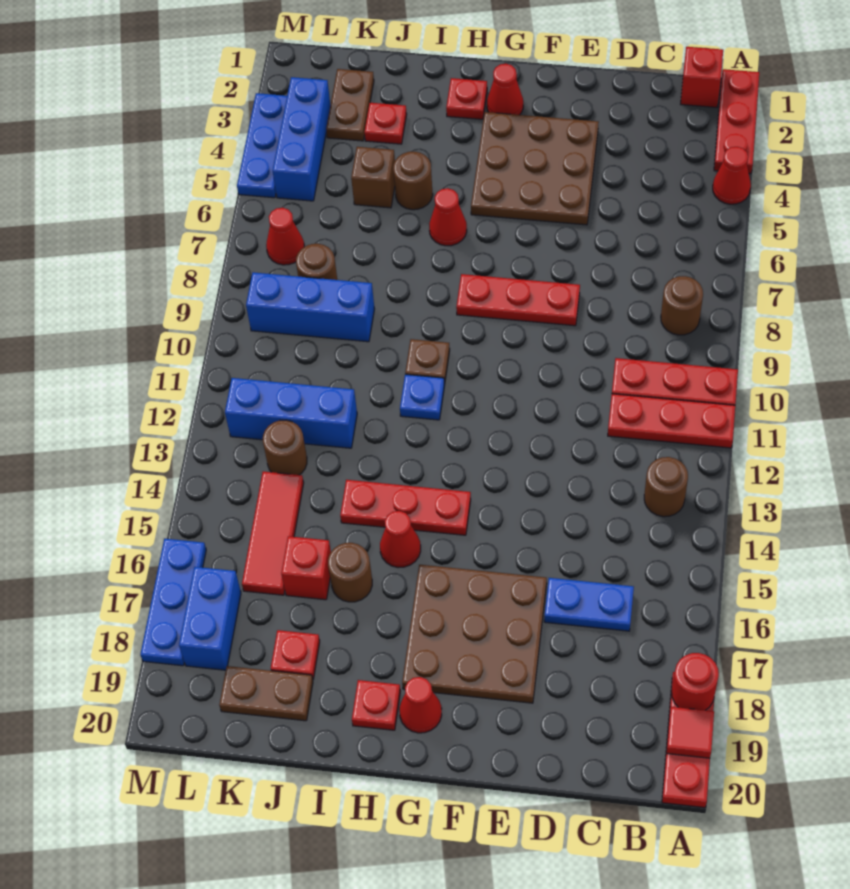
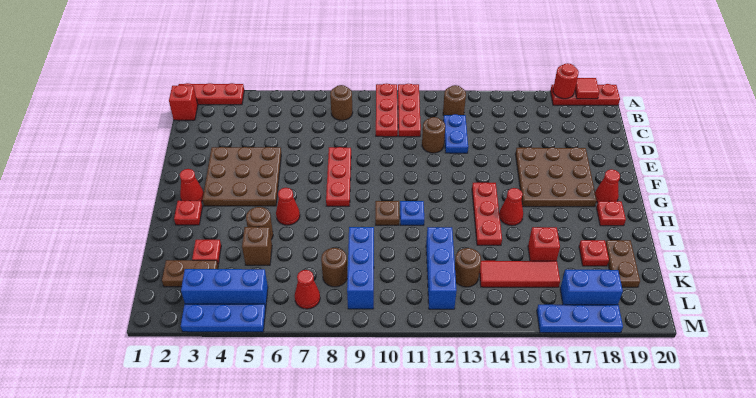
red 1x1 cone [713,147,751,204] -> none
blue 1x2 plate [544,578,634,631] -> blue 1x2 plate moved to [443,114,468,153]
brown 1x1 round brick [328,543,372,602] -> brown 1x1 round brick moved to [422,117,445,153]

